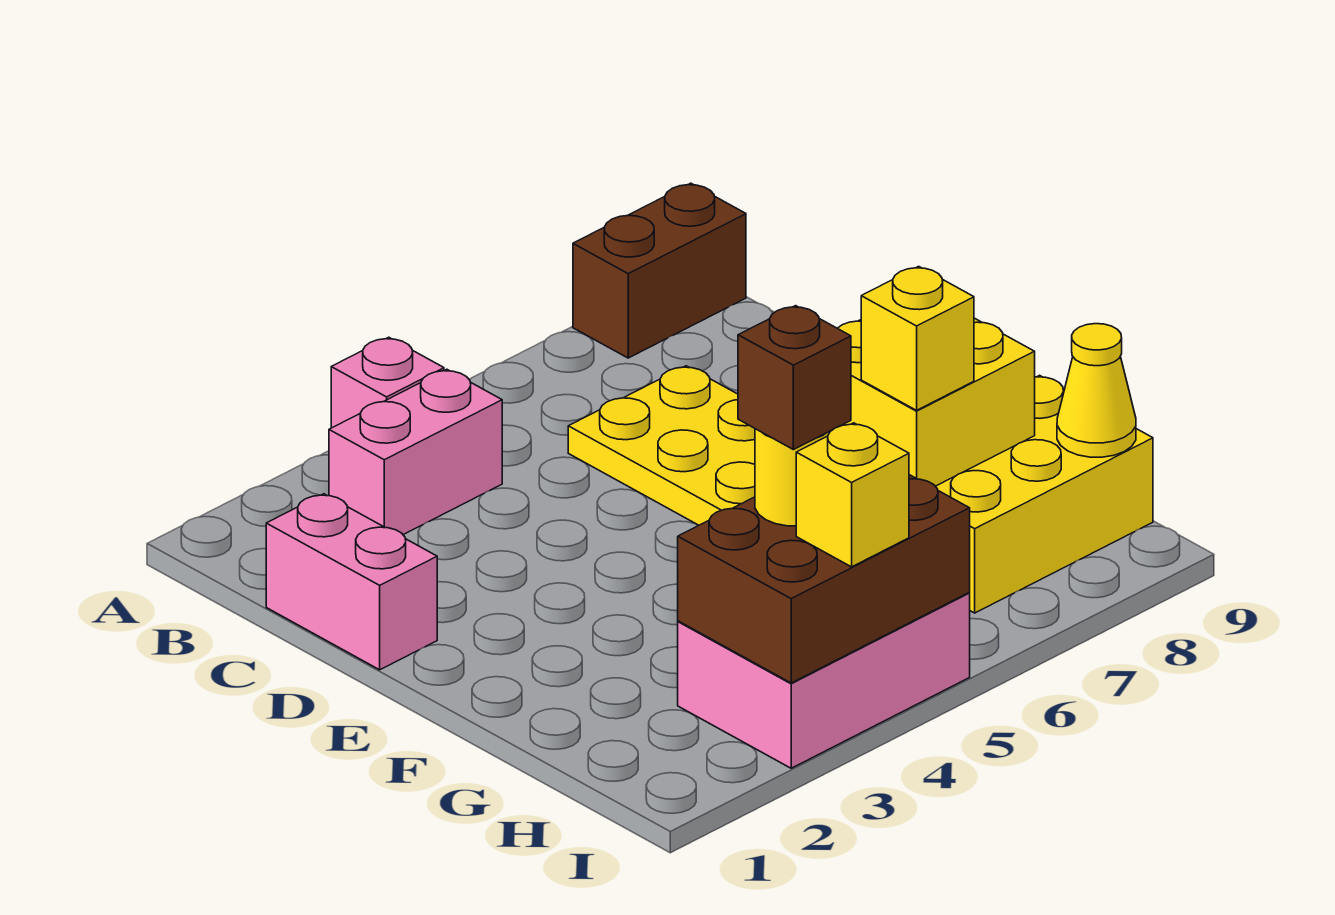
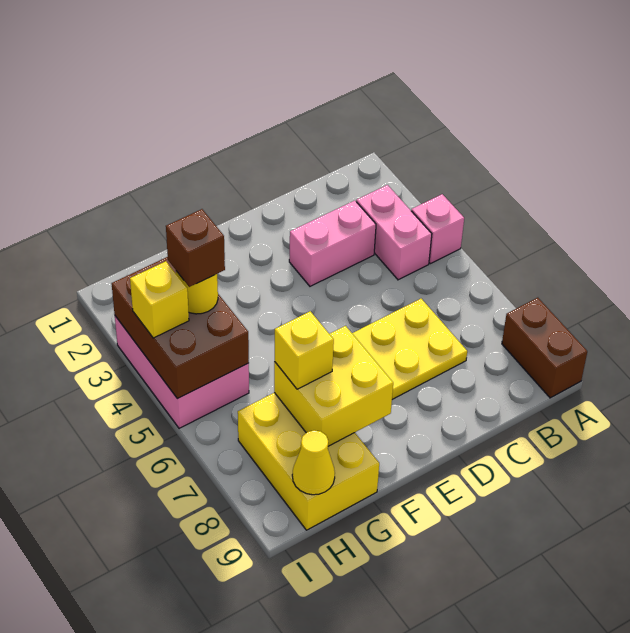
pink 1x2 brick [266,494,437,670] -> pink 1x2 brick moved to [289,201,376,286]

